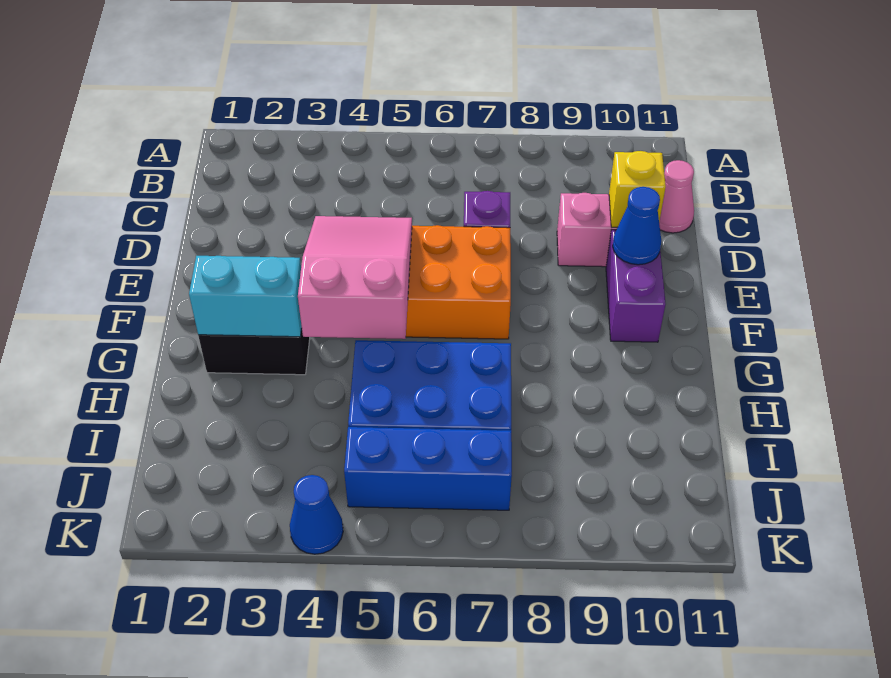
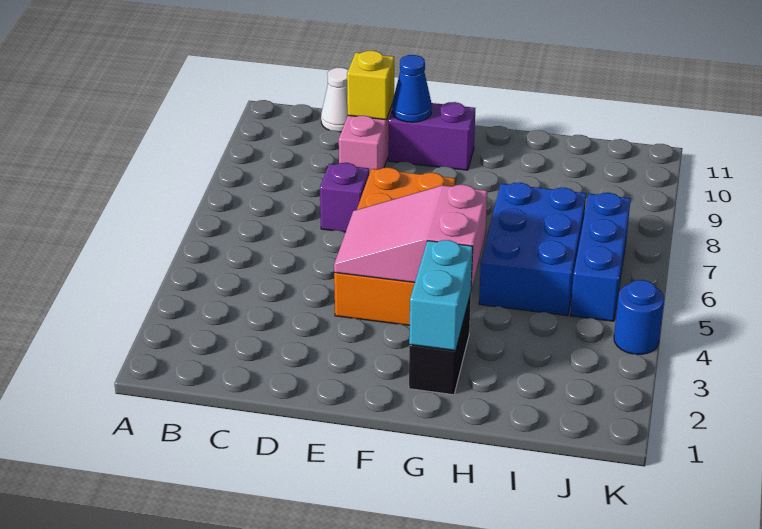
pink 1x1 cone [659,160,694,233] -> white 1x1 cone [321,68,348,132]
blue 1x1 cone [290,475,343,554] -> blue 1x1 round brick [614,280,664,354]

